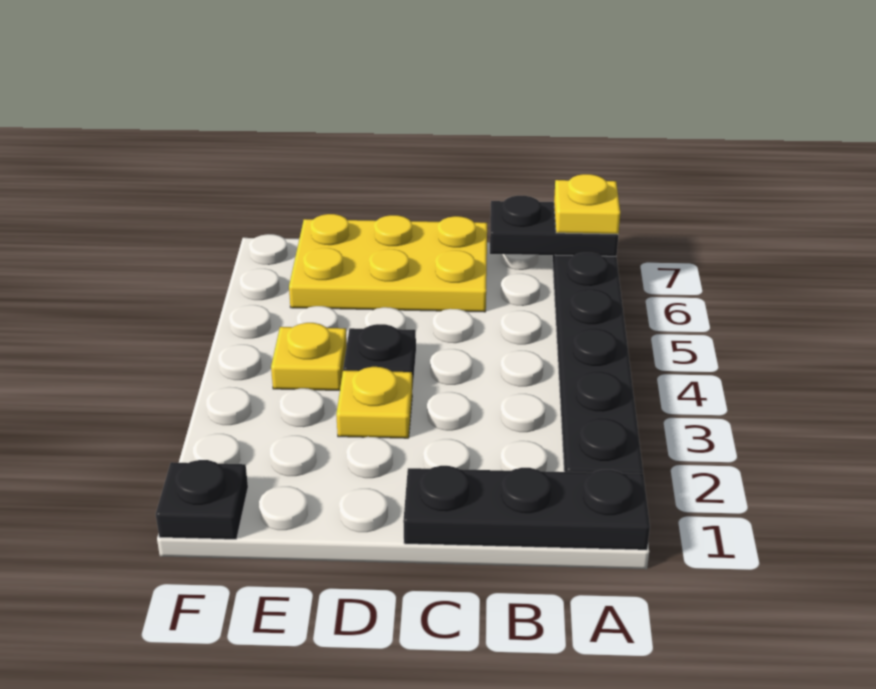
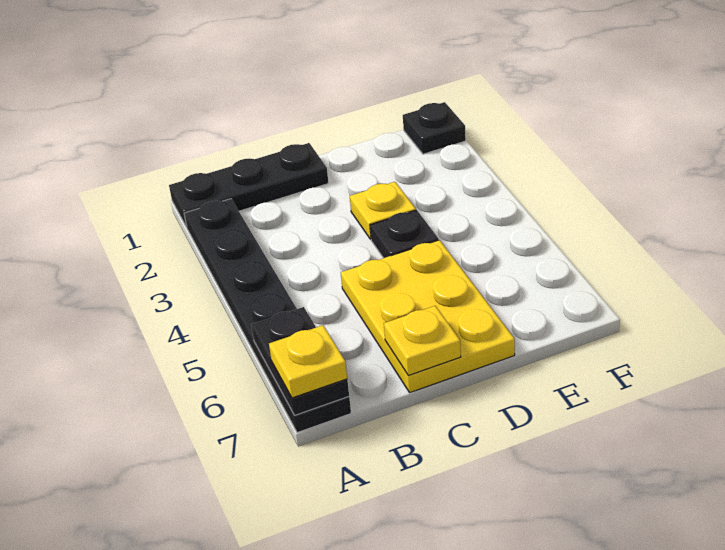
black 1x2 plate [490,196,618,256] -> black 1x2 plate turned to [251,307,349,415]
yellow 2x3 plate [289,214,487,312] -> yellow 2x3 plate turned to [341,240,515,393]
yellow 1x1 plate [271,323,347,390] -> yellow 1x1 plate moved to [384,306,461,375]

